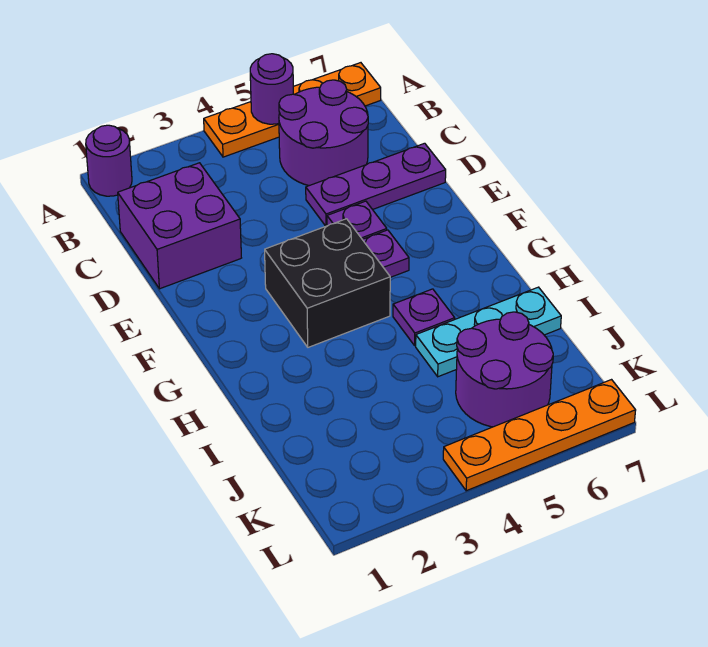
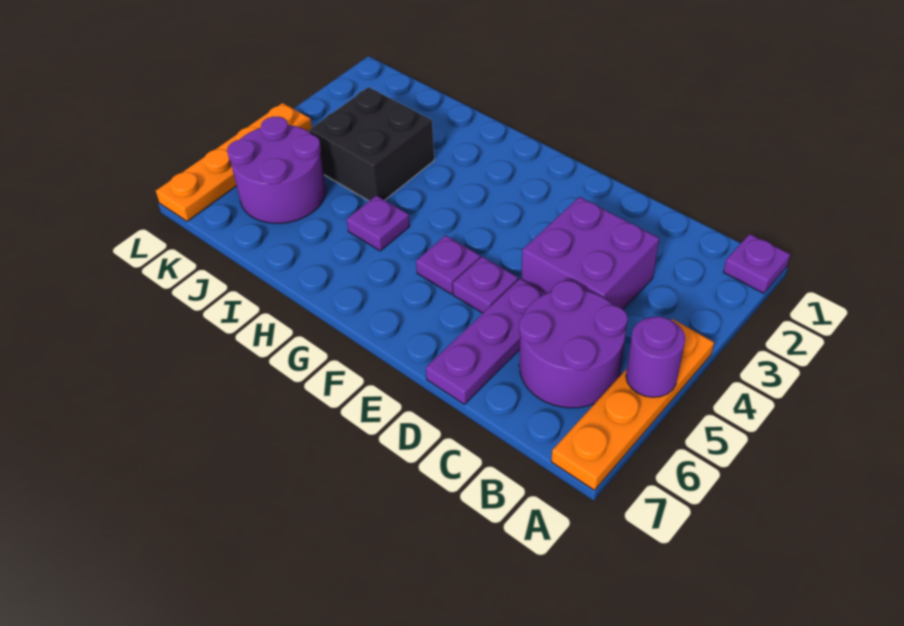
purple 1x1 round brick [86,125,132,196] -> purple 1x1 plate [723,234,790,293]
purple 2x2 brick [118,163,241,289] -> purple 2x2 brick moved to [522,197,659,309]
black 2x2 brick [265,219,390,347] -> black 2x2 brick moved to [309,87,434,201]
cyan 1x3 plate [416,287,561,377] -> none

